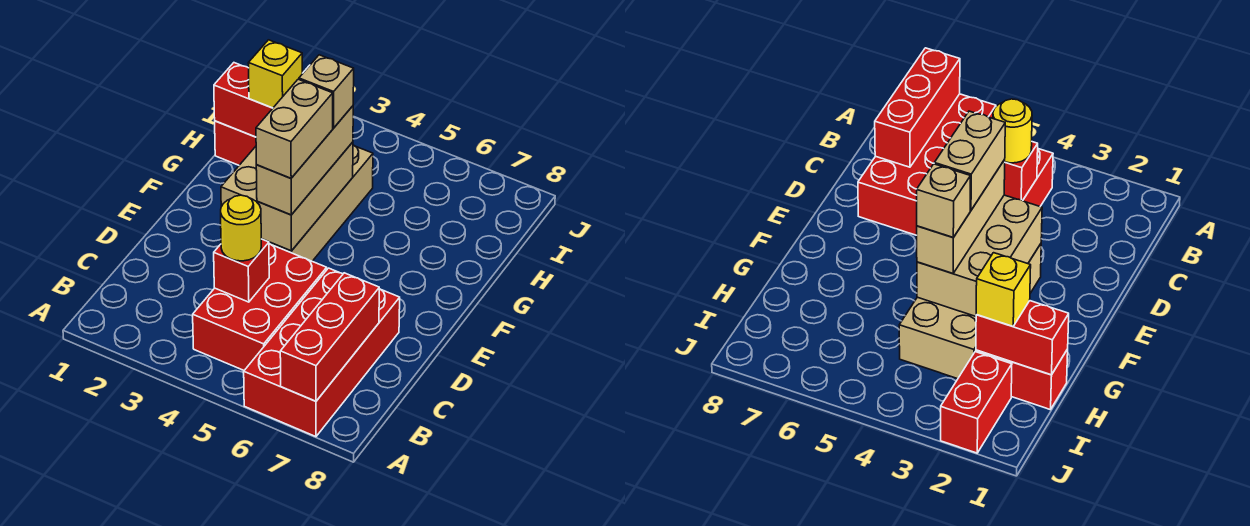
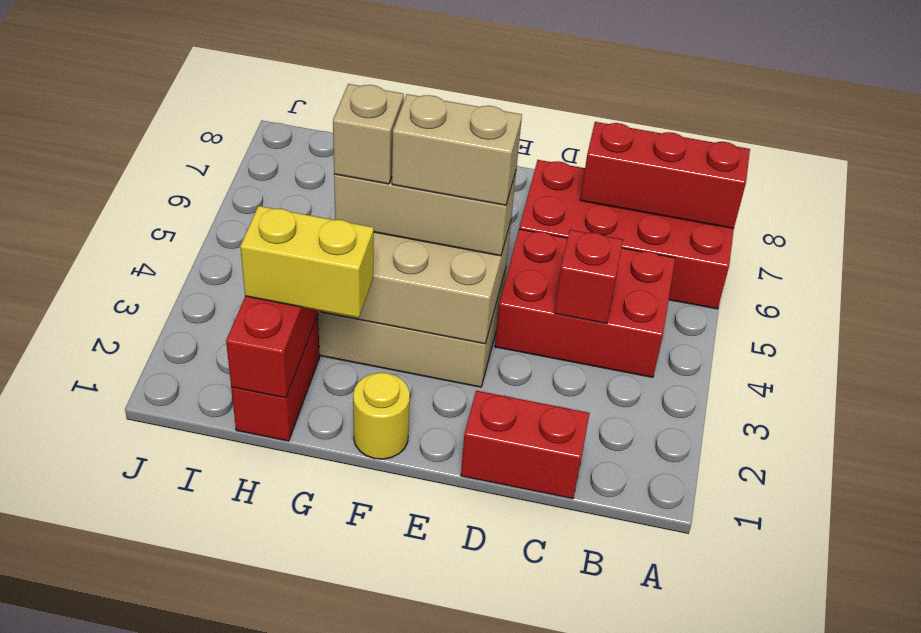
yellow 1x1 round brick [221,195,261,261] -> yellow 1x1 round brick moved to [353,373,410,459]
yellow 1x1 brick [248,40,302,108] -> yellow 1x2 brick [240,206,374,318]
red 1x2 brick [941,352,1012,453] -> red 1x2 brick moved to [461,391,590,499]

